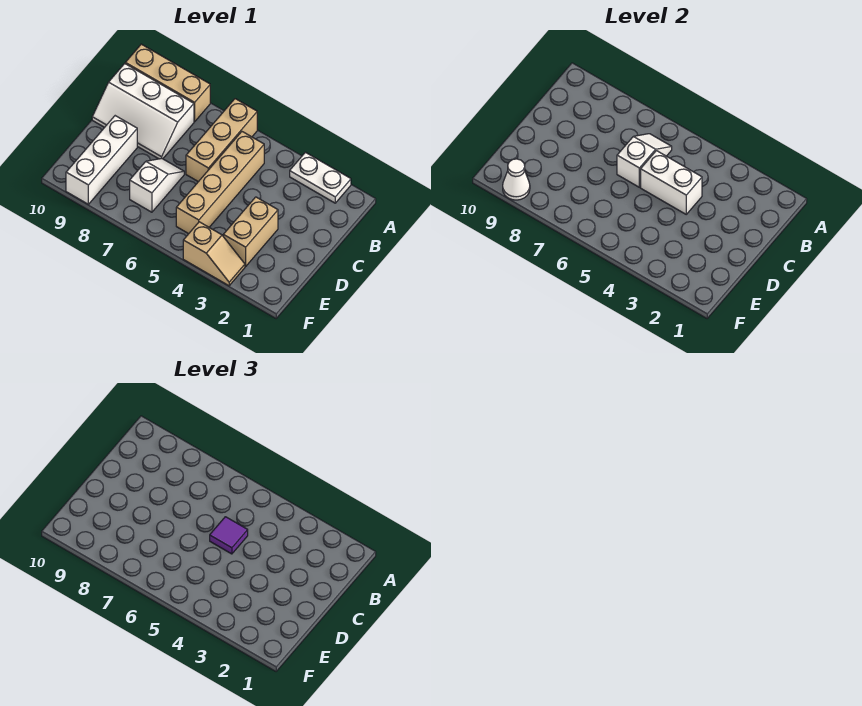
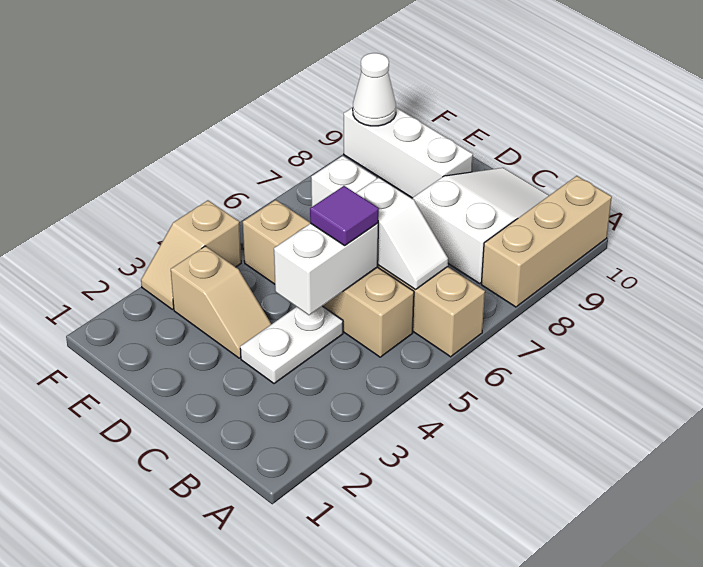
white 1x2 plate [290,152,351,203] -> white 1x2 plate moved to [240,306,343,384]
white 2x3 slope [92,64,194,159] -> white 2x3 slope turned to [412,168,549,284]
tan 1x2 brick [223,197,278,266] -> tan 1x2 slope [171,246,271,358]

